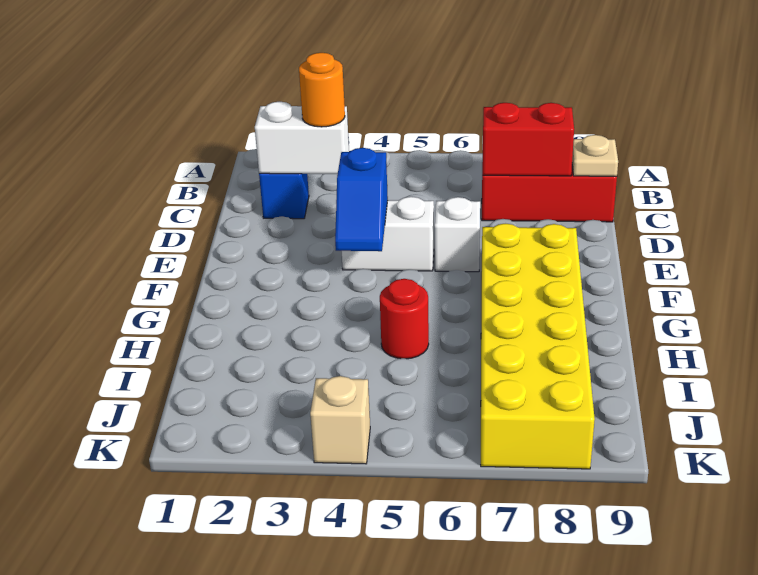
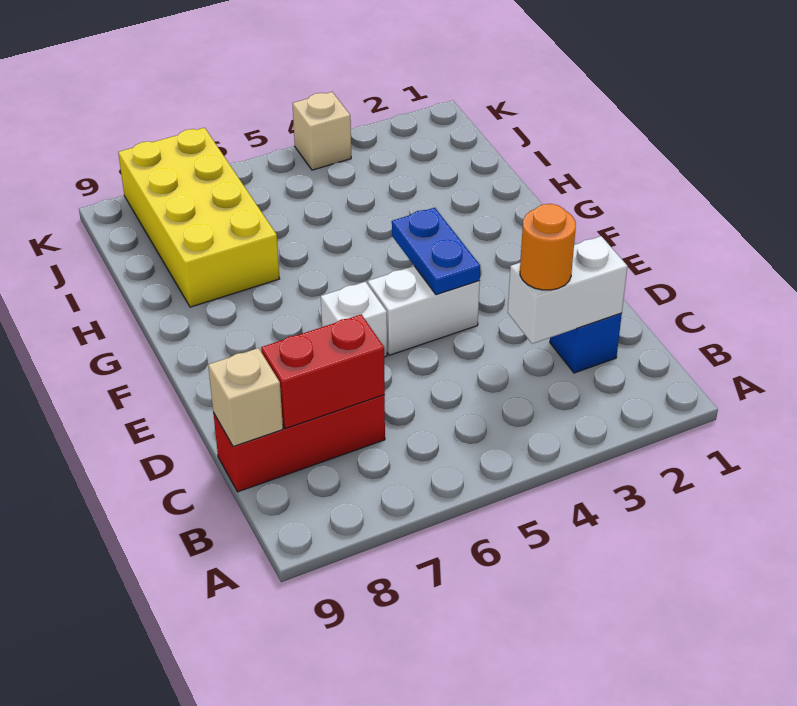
tan 1x1 plate [572,135,618,176] -> tan 1x1 brick [208,348,283,447]
blue 1x2 slope [335,148,388,251] -> blue 1x2 plate [392,208,480,295]
yellow 2x6 brick [481,224,595,469] -> yellow 2x4 brick [118,128,280,307]
red 1x1 round brick [380,279,429,359] -> none

